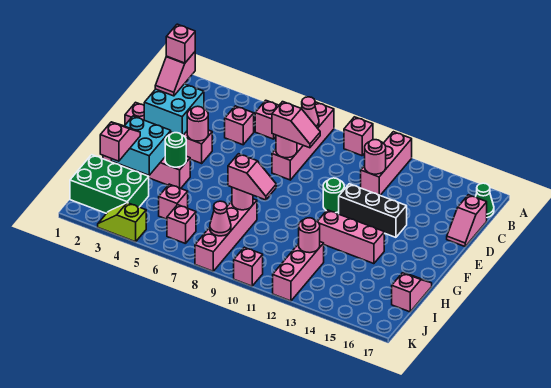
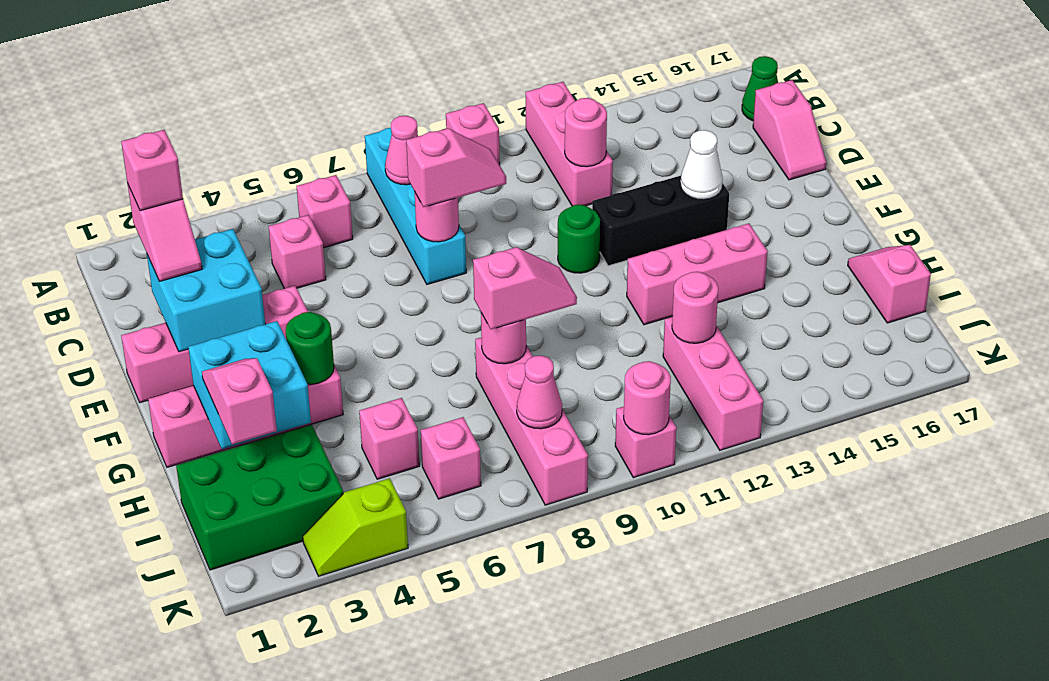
pink 1x4 brick [272,102,334,180] -> cyan 1x4 brick [365,128,466,284]
pink 1x1 round brick [187,106,208,141] -> pink 1x1 round brick moved to [624,361,671,435]
none -> white 1x1 cone [680,130,723,200]

